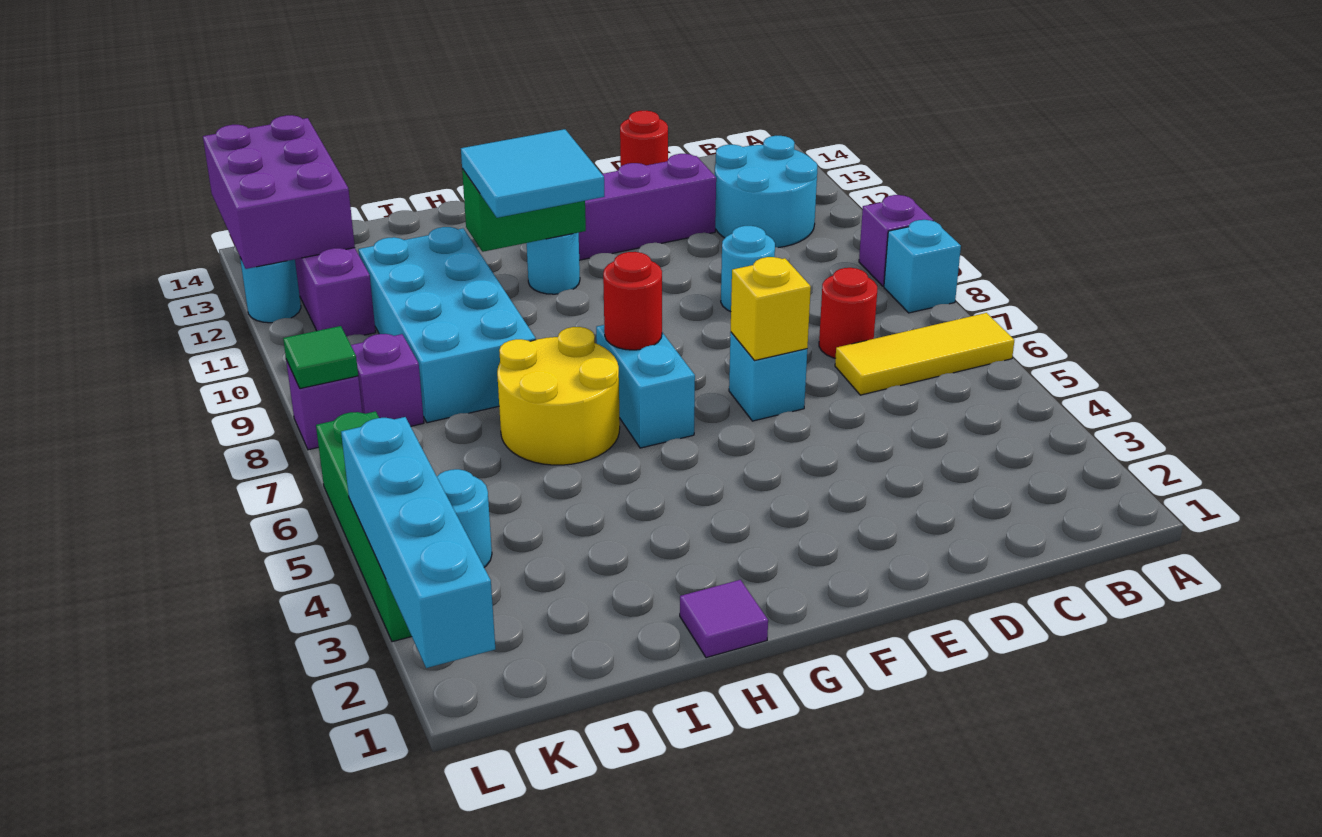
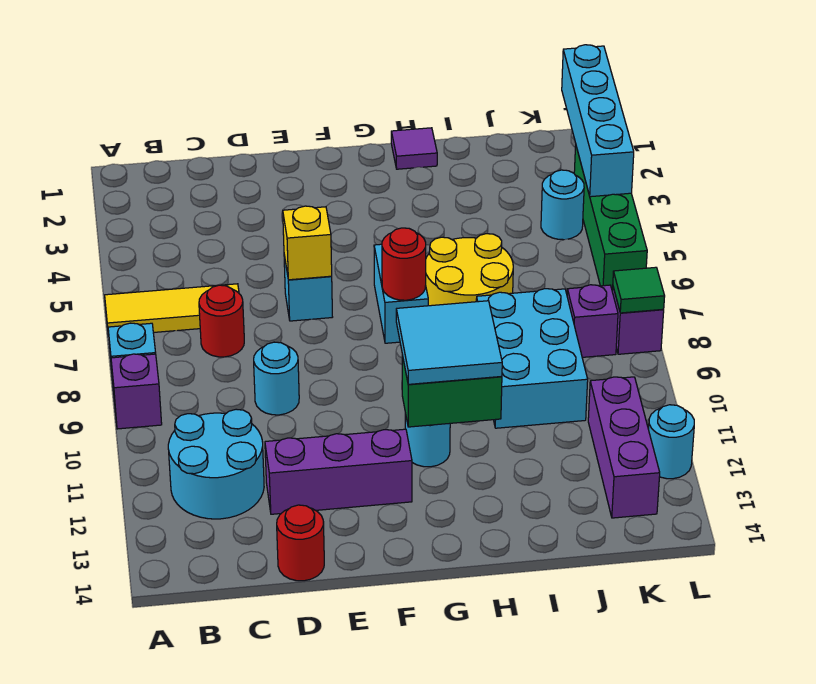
cyan 2x4 brick [358,227,536,423] -> cyan 2x3 brick [476,289,588,428]
purple 2x3 brick [203,115,355,269] -> none

